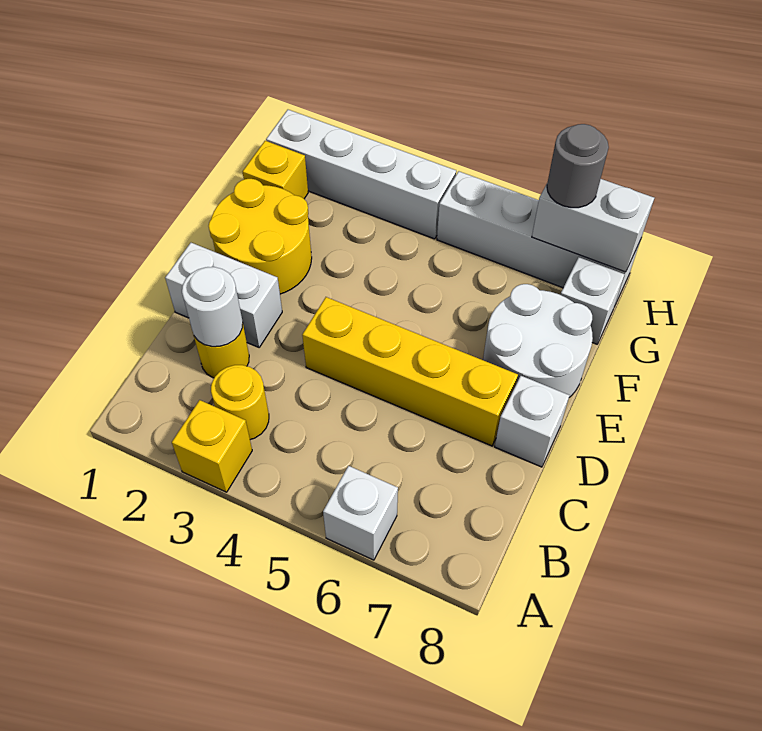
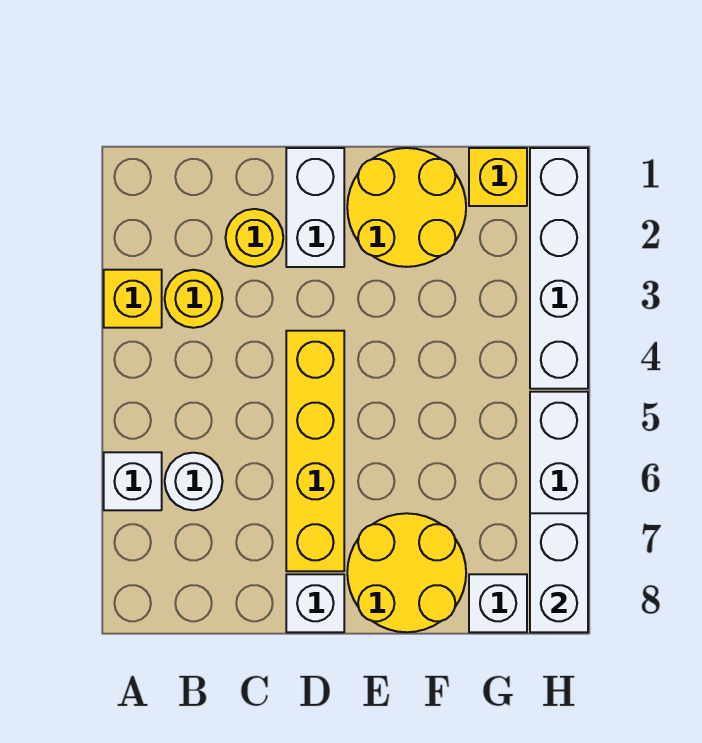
white 1x1 round brick [182,267,243,347] -> white 1x1 round brick moved to [165,453,223,510]
white 2x2 round brick [483,284,593,397] -> yellow 2x2 round brick [347,513,466,632]
grey 1x1 round brick [547,124,609,208] -> none

